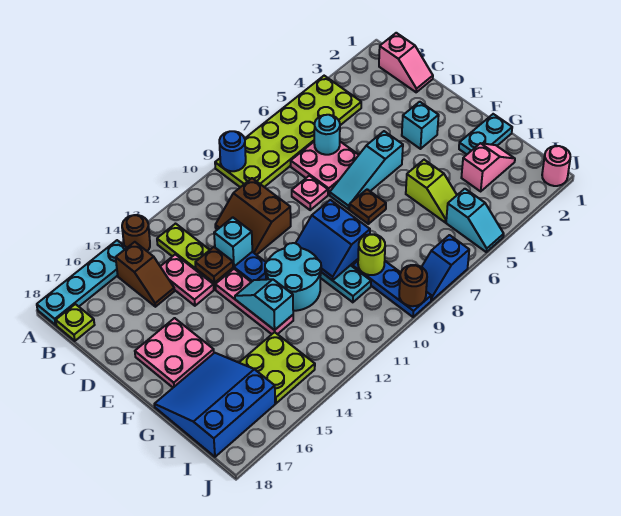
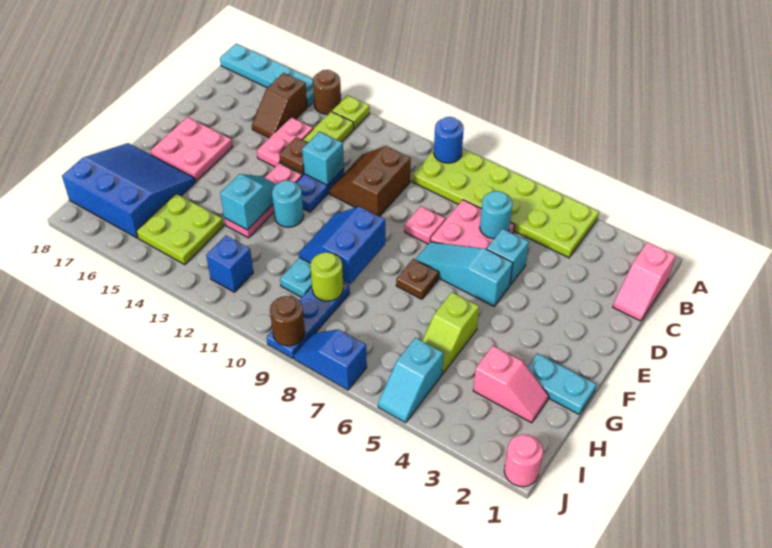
lime 1x1 plate [56,304,94,341] -> lime 1x1 plate moved to [332,95,370,129]
cyan 1x1 brick [402,102,439,149] -> cyan 1x1 brick moved to [487,229,529,285]
cyan 2x2 round brick [265,243,321,311] -> cyan 1x1 round brick [272,180,304,227]
none -> blue 1x1 brick [206,236,253,292]

